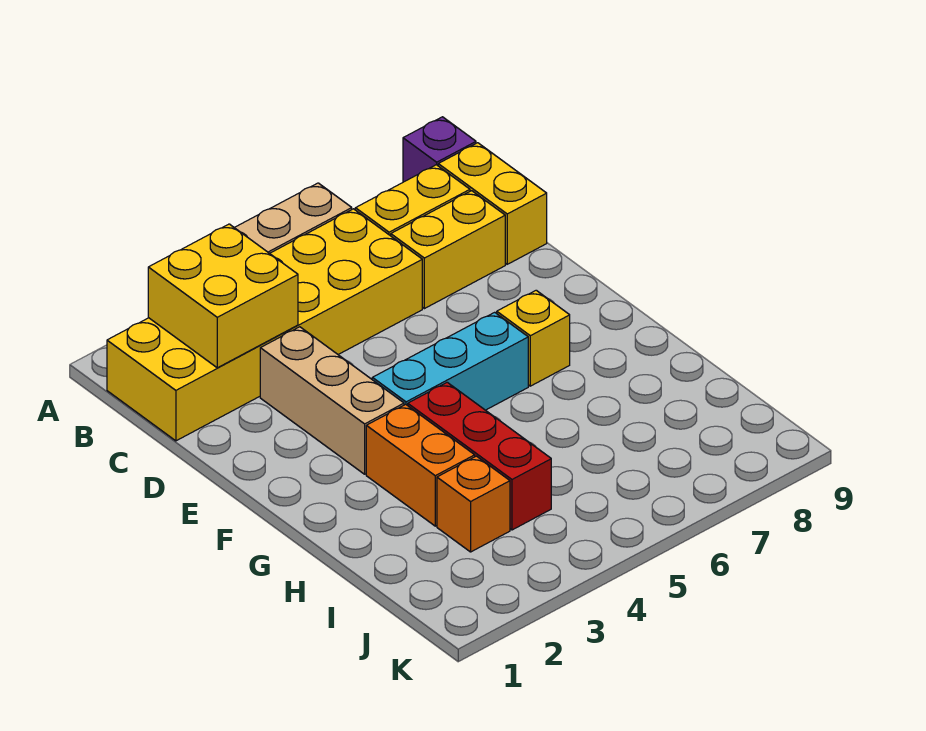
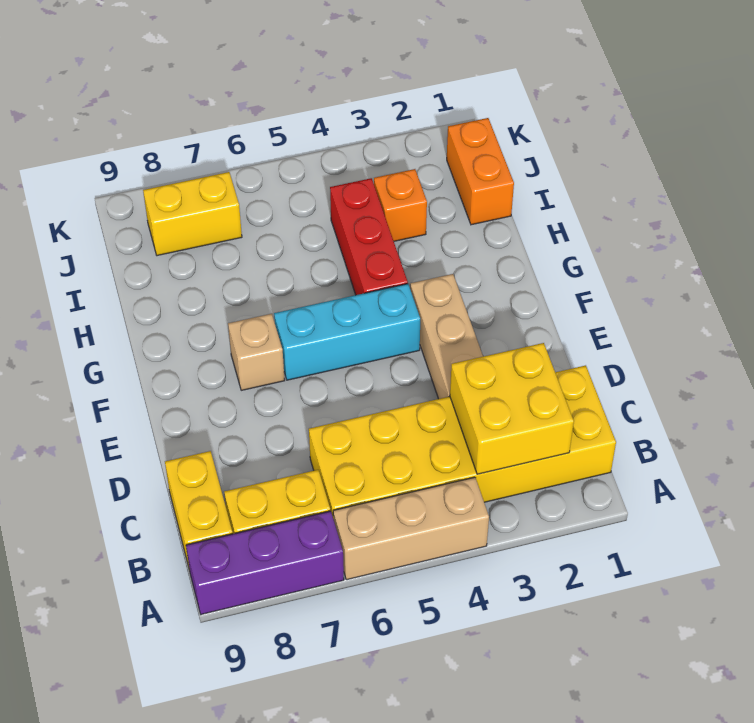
purple 1x1 brick [403,117,476,182] -> purple 1x3 brick [186,511,344,614]
yellow 1x2 brick [391,191,505,309] -> yellow 1x2 brick moved to [143,172,242,256]
yellow 1x1 brick [497,290,570,386] -> tan 1x1 brick [228,314,285,390]
orange 1x2 brick [366,404,475,526] -> orange 1x2 brick moved to [447,118,514,225]

